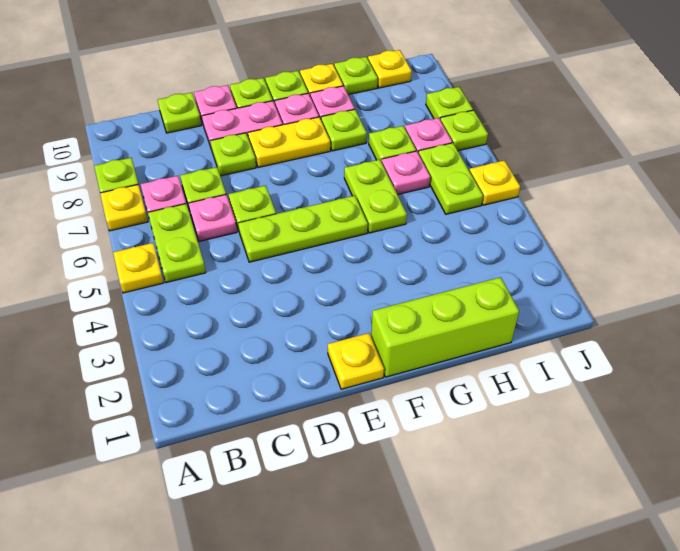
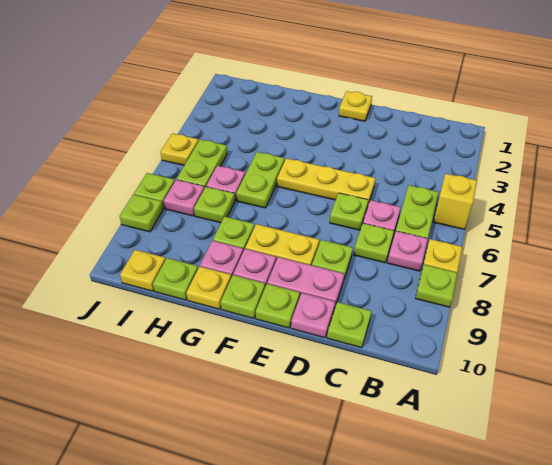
yellow 1x1 plate [113,243,164,293] -> yellow 1x1 brick [433,174,477,229]
lime 1x3 plate [238,196,368,262] -> yellow 1x3 plate [277,158,375,207]
lime 1x3 brick [371,277,519,377] -> none

